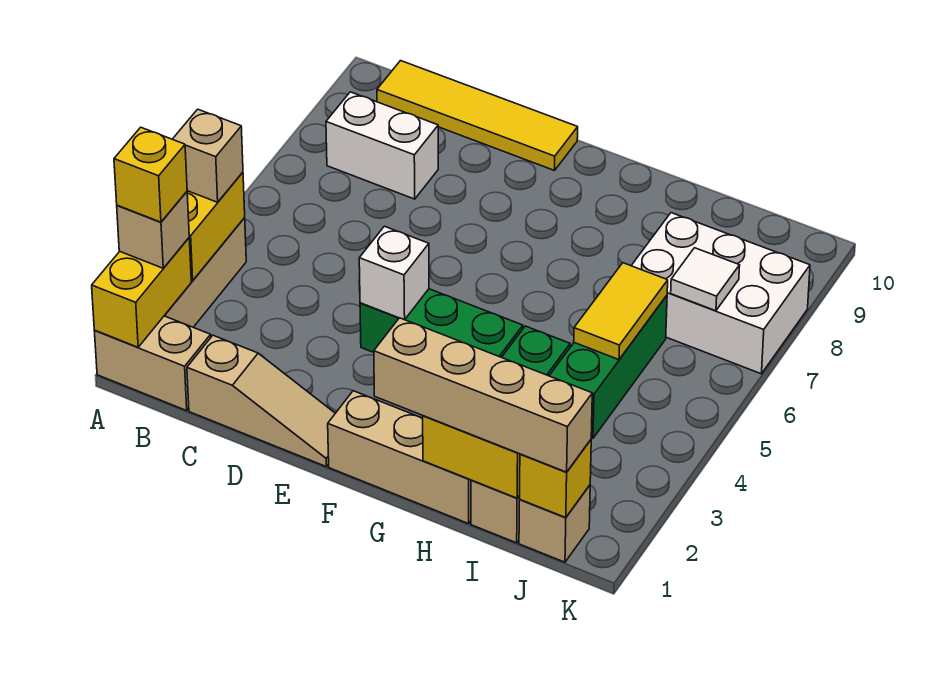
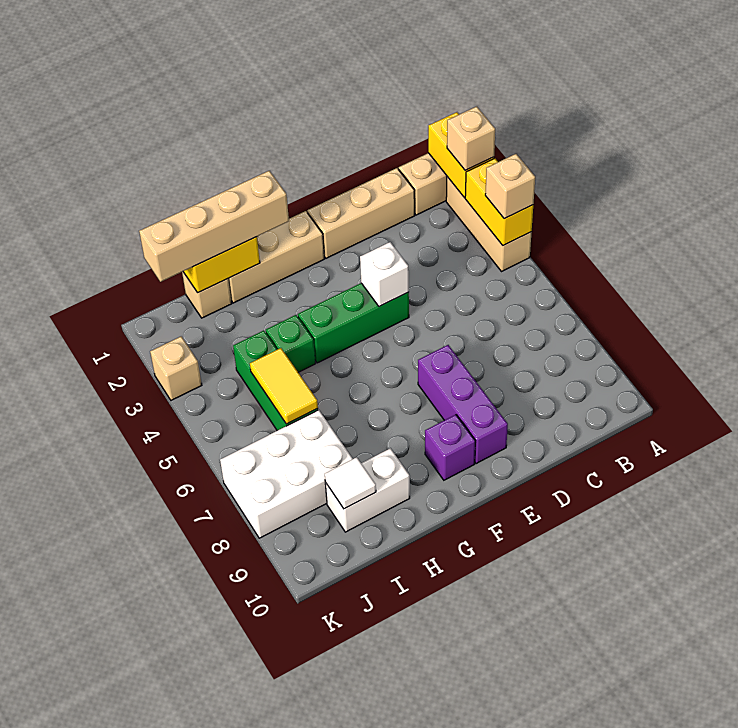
yellow 1x1 brick [114,127,187,222] -> none
white 1x2 brick [326,92,438,199] -> white 1x2 brick moved to [325,448,410,532]
yellow 1x4 tile [377,61,578,171] -> none
tan 1x3 slope [187,335,335,466] -> tan 1x3 brick [307,168,415,258]
none -> purple 1x3 brick [418,345,508,464]
none -> purple 1x1 brick [425,415,475,480]
tan 1x1 brick [519,485,590,562] -> tan 1x1 brick moved to [150,336,202,400]
yellow 1x1 brick [519,440,591,518] -> none
white 1x1 tile [671,248,740,311] -> white 1x1 tile moved to [325,457,376,509]

